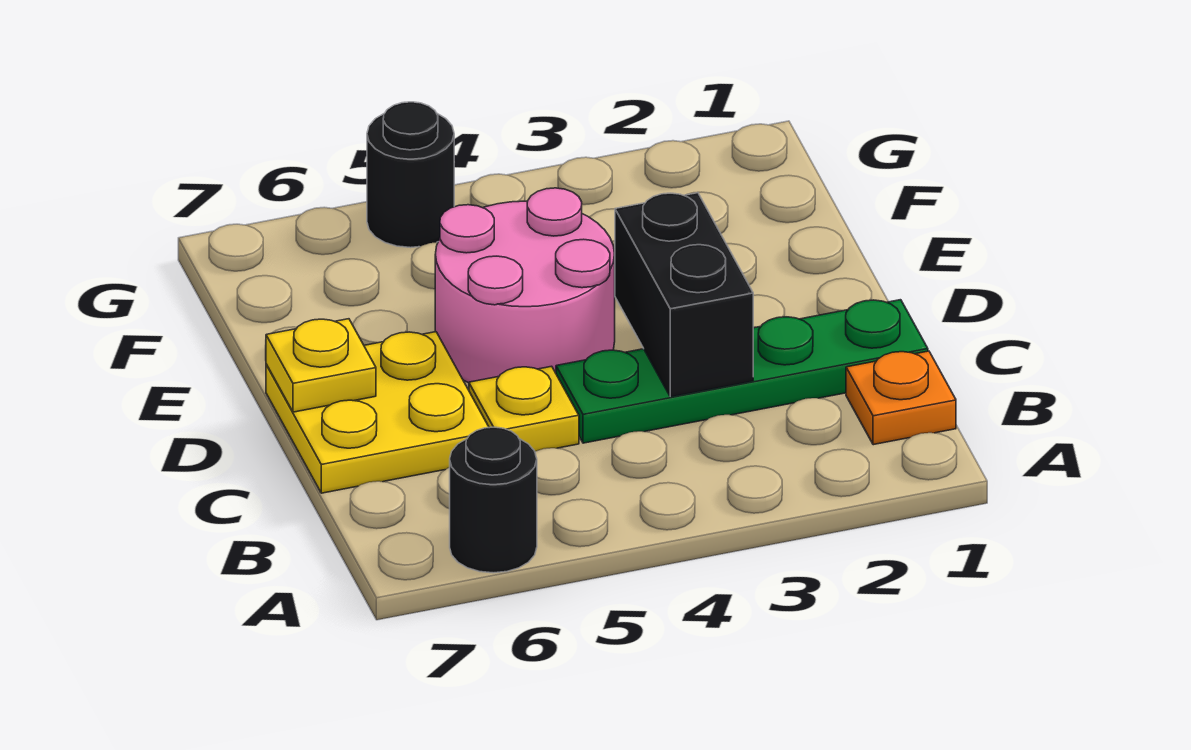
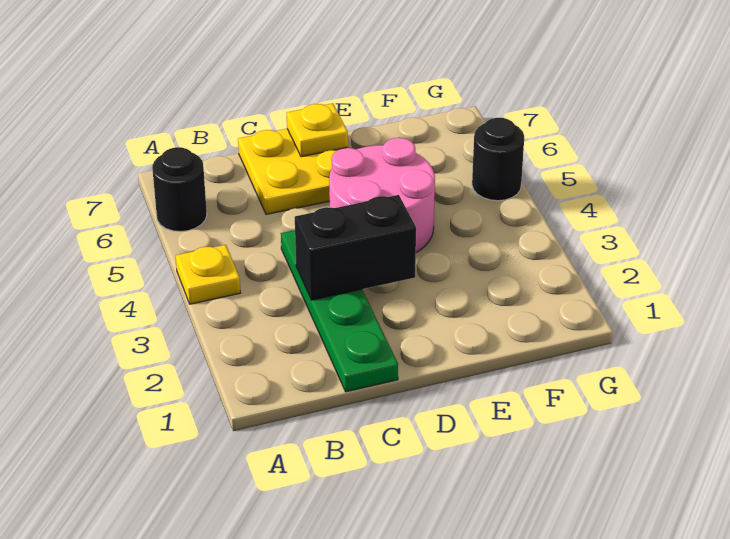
orange 1x1 plate [846,351,956,445] -> none
yellow 1x1 plate [469,366,579,451] -> yellow 1x1 plate moved to [176,245,240,304]

